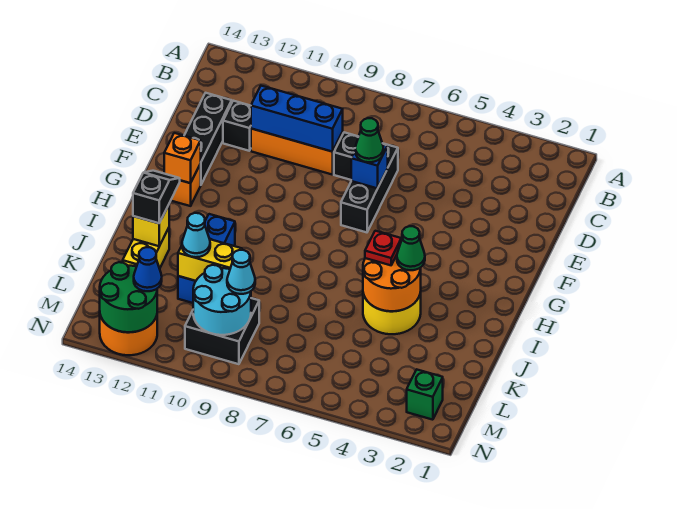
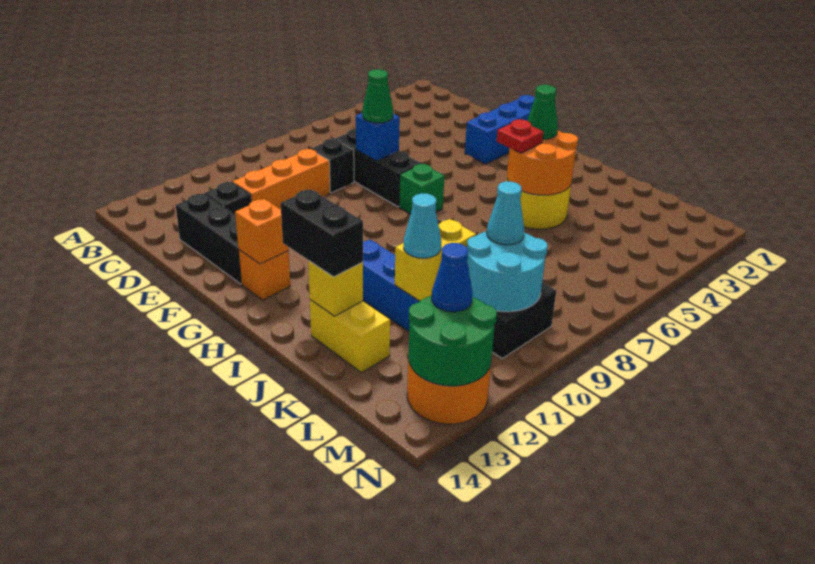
blue 1x3 brick [251,86,343,152] -> blue 1x3 brick moved to [465,95,535,164]
black 1x2 slope [133,171,180,223] -> black 1x2 brick [281,189,363,277]
green 1x1 brick [407,370,443,420] -> green 1x1 brick moved to [399,164,444,214]

